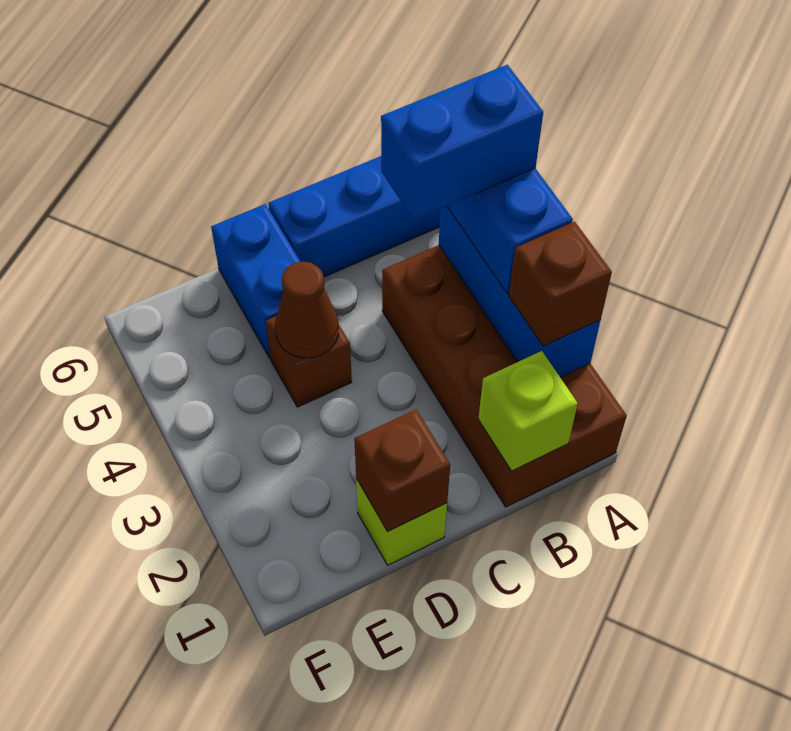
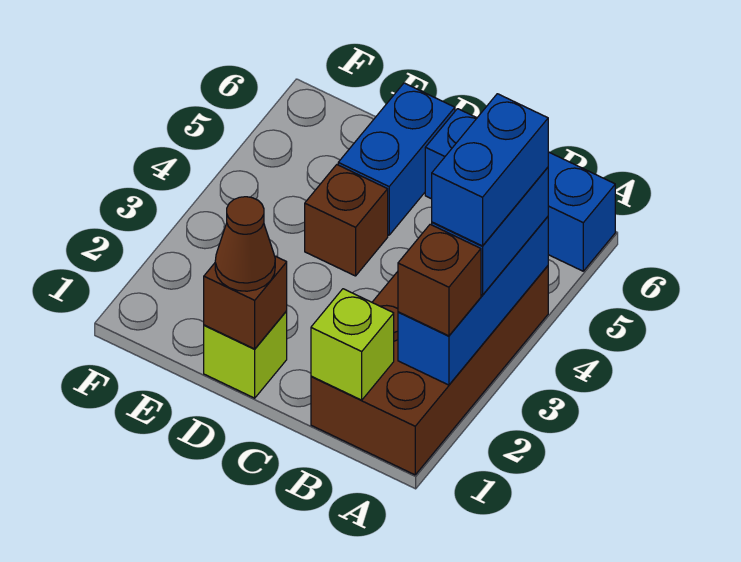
blue 1x2 brick [381,65,543,220] -> blue 1x2 brick turned to [432,94,548,246]
brown 1x1 cone [275,262,339,358] -> brown 1x1 cone moved to [215,197,275,291]

